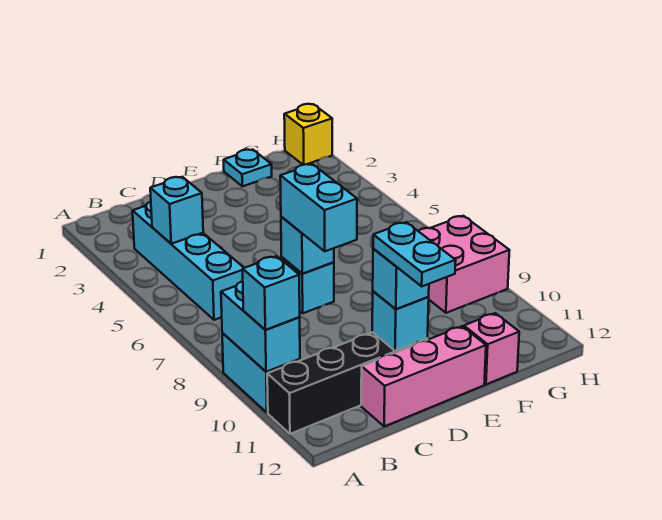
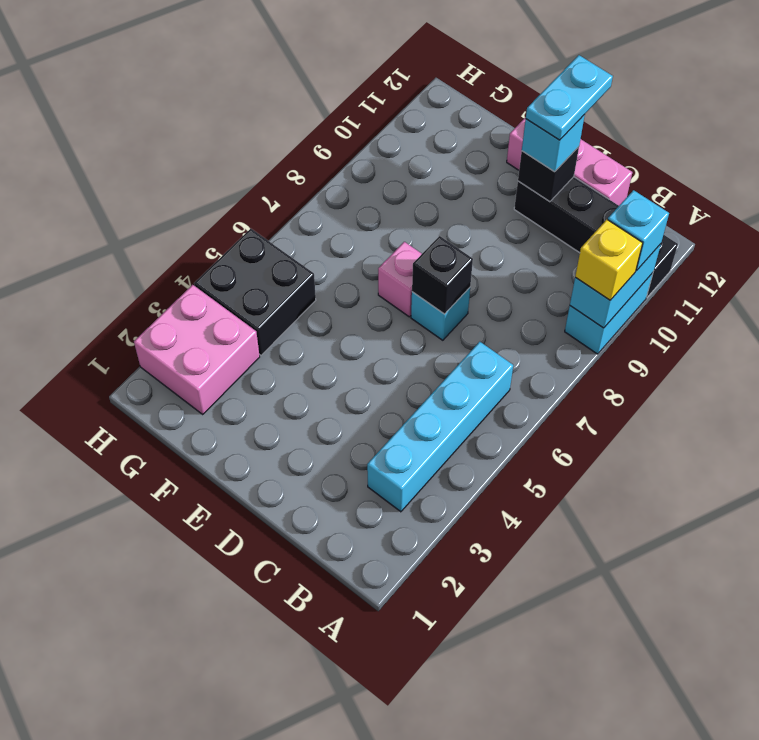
cyan 1x1 brick [150,177,203,244] -> none
cyan 1x1 brick [281,217,334,274] -> black 1x1 brick [412,236,473,314]
cyan 1x2 brick [280,164,357,251] -> none
cyan 1x1 brick [372,291,429,351] -> black 1x1 brick [518,147,579,202]
cyan 1x1 plate [224,150,272,186] -> none
pink 1x1 brick [464,313,519,384] -> pink 1x1 brick moved to [378,242,422,317]
none -> black 2x2 brick [194,229,316,355]
pink 2x2 brick [419,216,510,313] -> pink 2x2 brick moved to [134,285,260,414]
yellow 1x1 brick [284,104,332,165] -> yellow 1x1 brick moved to [575,220,643,300]

